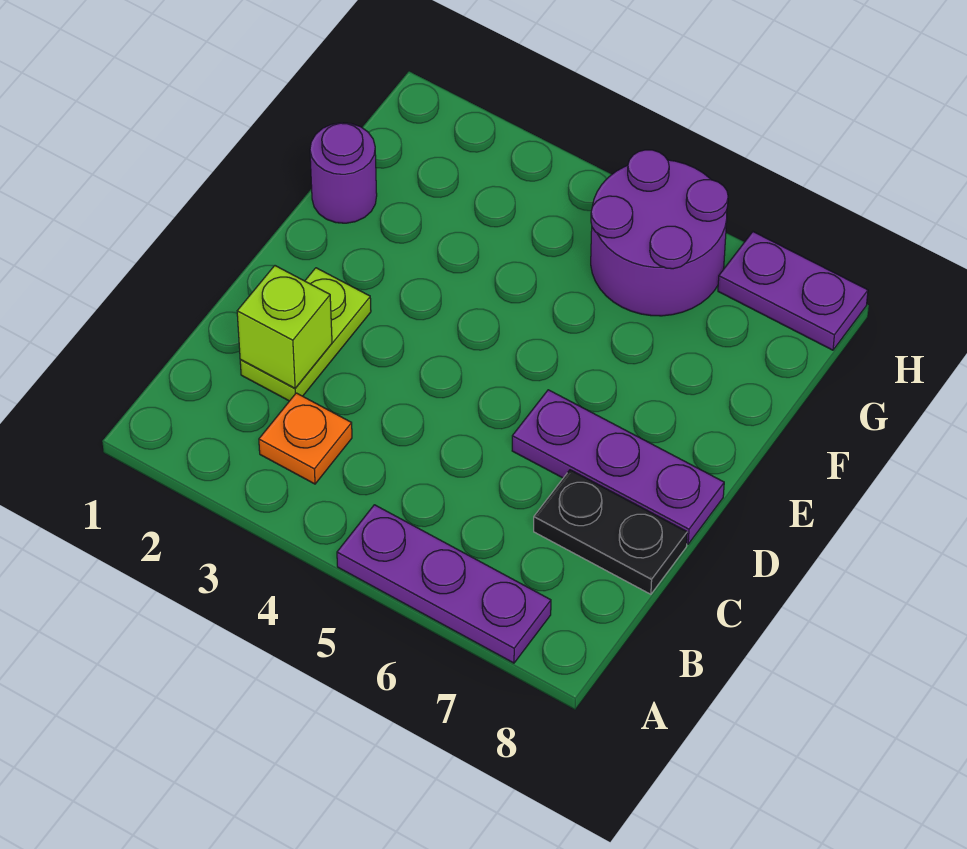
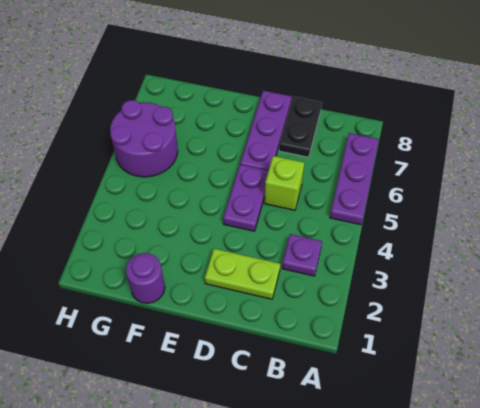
orange 1x1 plate [259,393,352,484] -> purple 1x1 plate [282,234,322,276]
lime 1x1 brick [237,266,332,388] -> lime 1x1 brick moved to [264,156,304,210]
purple 1x2 plate [718,232,868,350] -> purple 1x2 plate moved to [223,164,269,231]

